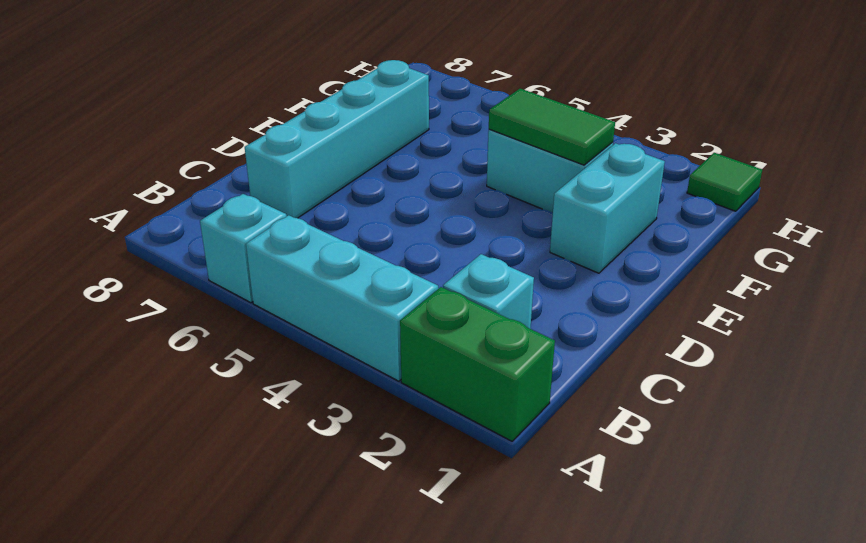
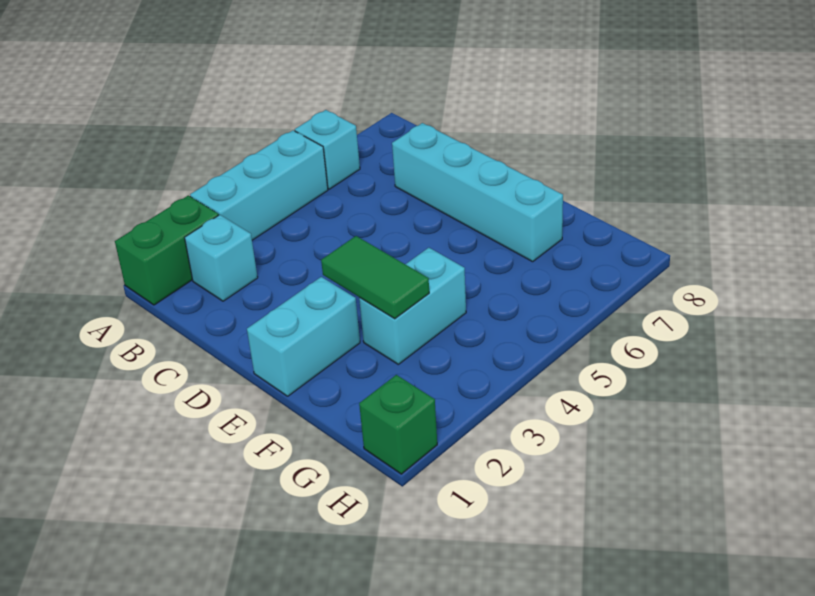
cyan 1x2 brick [550,143,665,273] -> cyan 1x2 brick turned to [247,277,360,396]
green 1x2 tile [489,89,615,165] -> green 1x2 tile turned to [321,236,429,319]
green 1x1 tile [687,153,762,211] -> green 1x1 brick [359,375,437,474]

